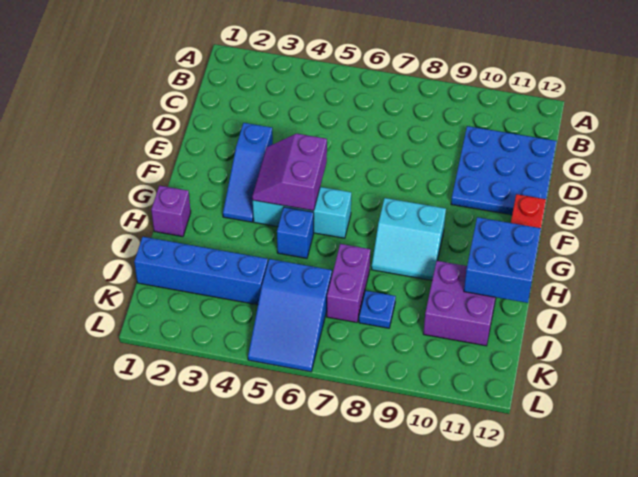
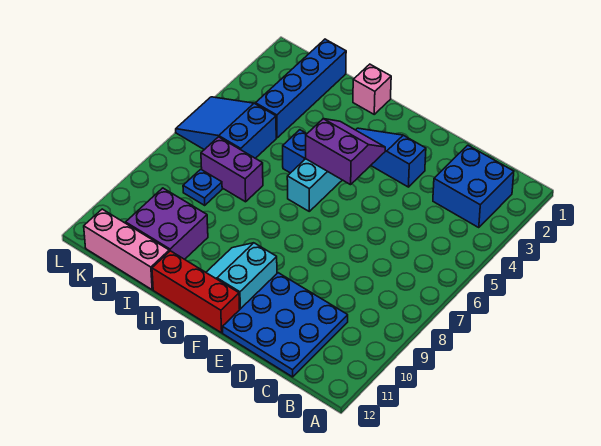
cyan 2x2 slope [371,198,446,280] -> cyan 2x2 slope moved to [206,243,277,309]
purple 1x1 brick [151,186,191,237] -> pink 1x1 brick [353,64,391,114]
blue 2x2 brick [464,217,541,303] -> blue 2x2 brick moved to [433,145,514,228]
none -> pink 1x3 brick [84,209,169,290]

